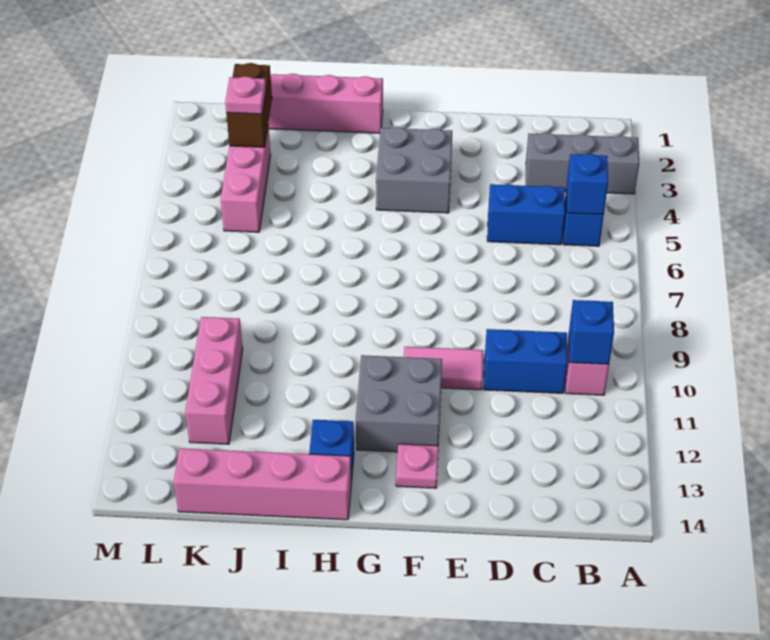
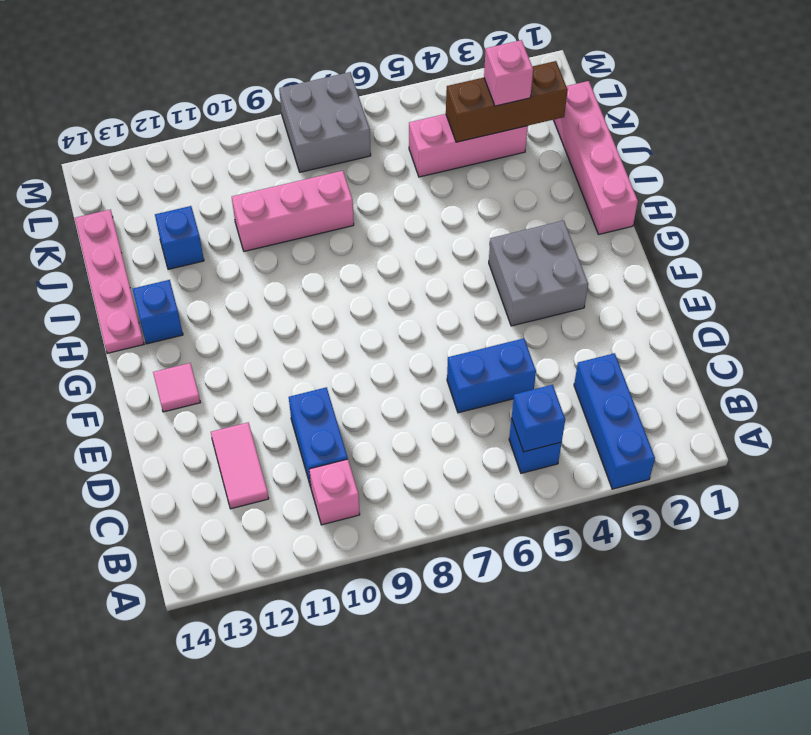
grey 1x3 brick [526,133,639,194] -> blue 1x3 brick [574,353,655,489]
blue 1x1 brick [569,300,614,364] -> blue 1x1 brick moved to [155,206,204,269]
blue 1x2 brick [487,184,565,245] -> blue 1x2 brick turned to [447,338,536,413]
pink 1x2 tile [404,347,483,390] -> pink 1x2 tile moved to [211,423,269,509]
grey 2x2 brick [356,355,442,452] -> grey 2x2 brick moved to [279,72,371,172]
pink 1x1 plate [396,444,438,488] -> pink 1x1 tile [153,363,201,412]
pink 1x4 brick [174,448,351,520] -> pink 1x4 plate [75,210,144,353]
brown 1x2 brick [226,63,272,147] -> brown 1x3 brick [446,61,568,142]
pink 1x1 plate [225,77,266,114] -> pink 1x1 brick [484,40,533,106]
pink 1x3 brick [185,317,243,444] -> pink 1x3 brick moved to [232,171,354,251]

